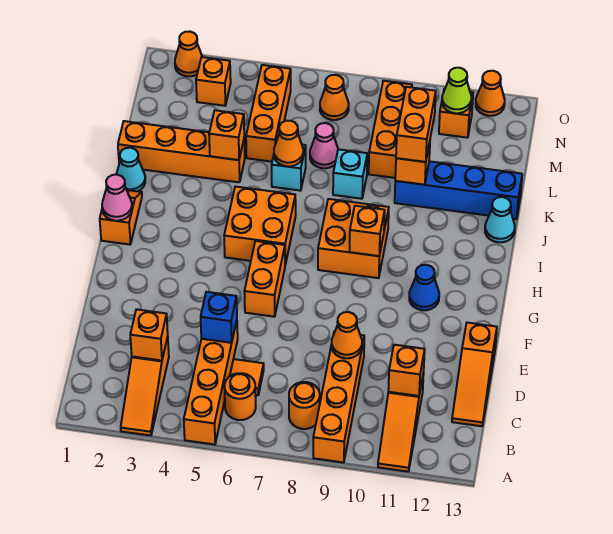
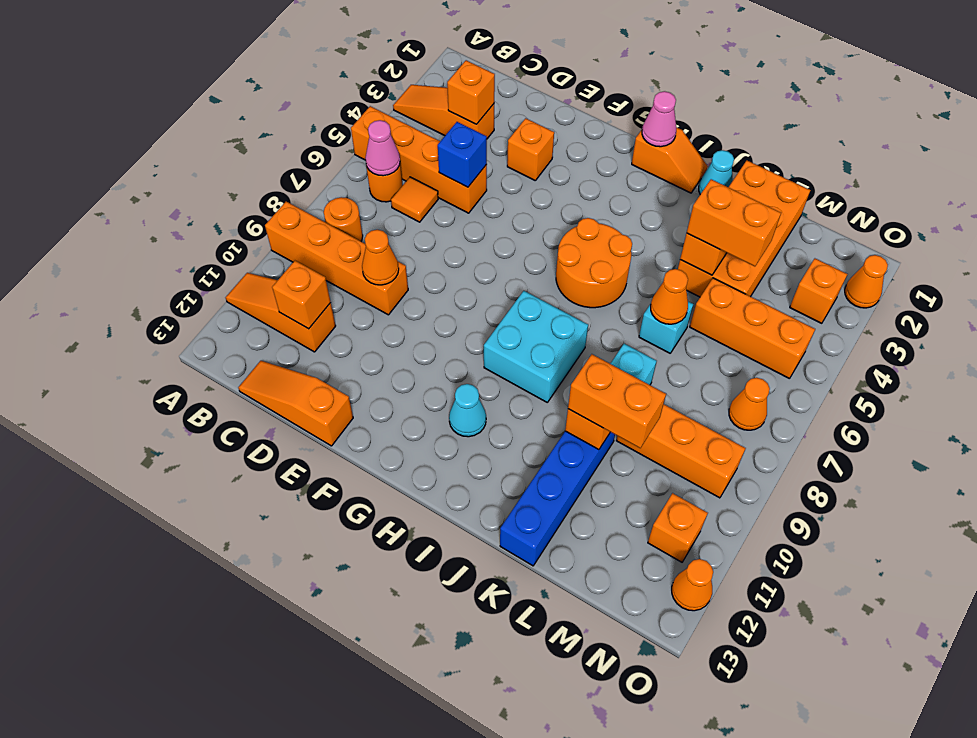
orange 1x2 brick [244,241,285,317] -> orange 1x2 brick moved to [687,179,781,266]
blue 1x1 cone [409,265,439,310] -> none
orange 2x2 brick [224,187,296,265] -> orange 2x2 round brick [556,218,632,308]
orange 2x2 brick [318,199,389,278] -> cyan 2x2 brick [484,291,588,402]
orange 1x1 brick [350,206,385,256] -> orange 1x1 brick moved to [507,118,554,180]
cyan 1x1 cone [485,197,515,242] -> cyan 1x1 cone moved to [449,384,486,437]
orange 1x4 brick [118,121,245,182] -> orange 2x4 brick [678,161,810,297]
pink 1x1 cone [310,123,338,168] -> pink 1x1 cone moved to [365,120,400,176]
lime 1x1 cone [442,68,471,113] -> none

